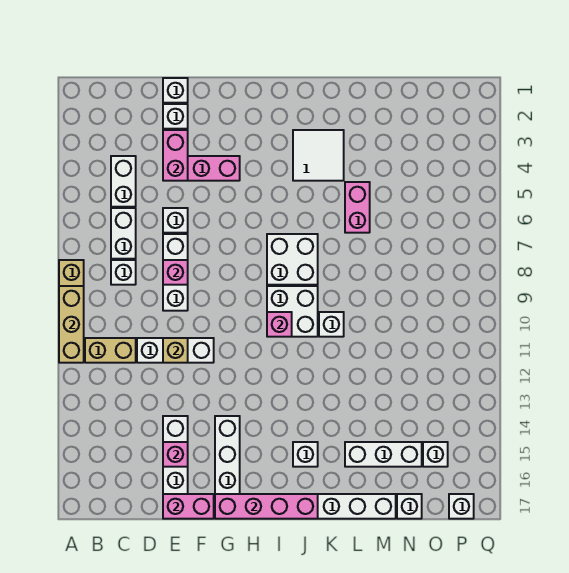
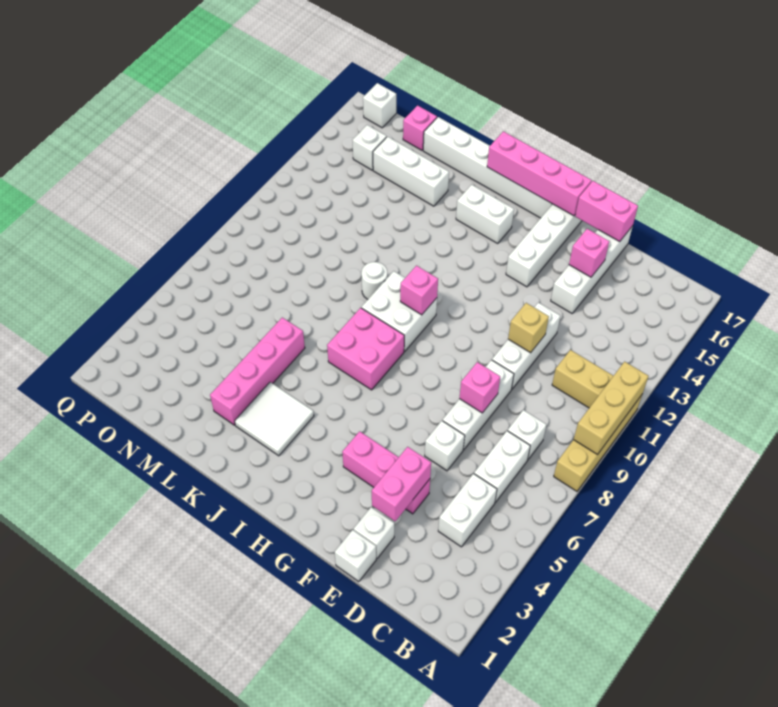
white 1x3 brick [137,338,214,363] -> white 1x3 brick turned to [492,303,560,389]
white 2x2 brick [267,234,318,285] -> pink 2x2 brick [327,308,404,390]
white 1x1 brick [293,442,318,467] -> white 1x2 brick [456,185,514,243]
white 1x1 brick [319,312,344,337] -> white 1x1 round brick [361,262,387,299]
pink 1x2 brick [345,182,370,233] -> pink 1x4 brick [210,318,305,425]
white 1x1 brick [397,494,422,519] -> pink 1x1 brick [403,106,437,150]

